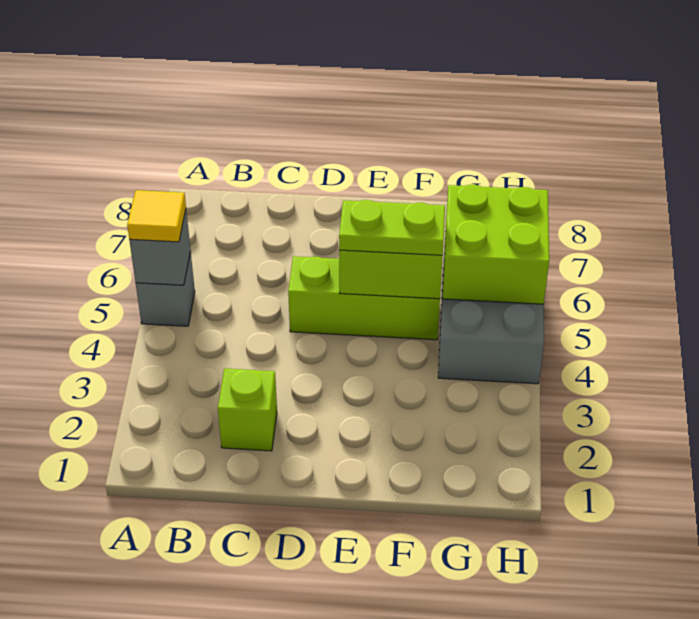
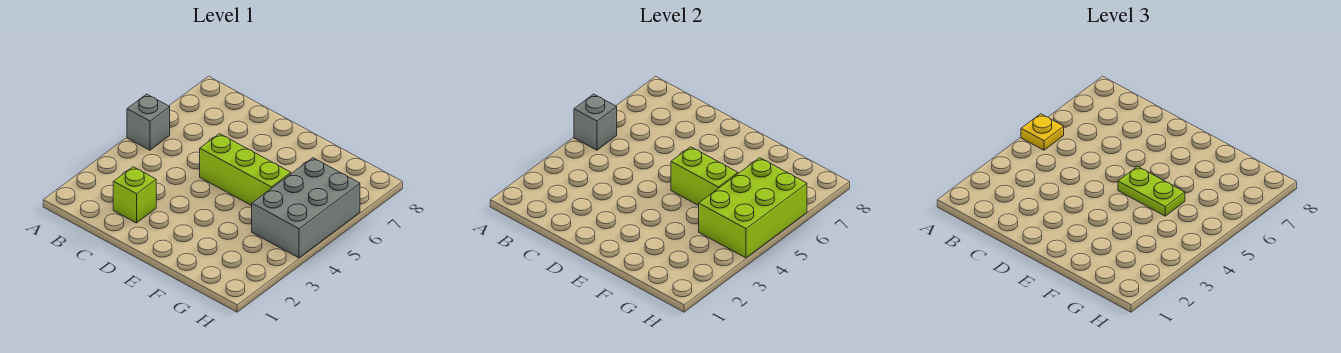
yellow 1x1 tile [127,190,186,242] -> yellow 1x1 plate [1021,114,1064,150]
lime 2x2 brick [443,185,549,304] -> lime 2x3 brick [699,158,807,258]

